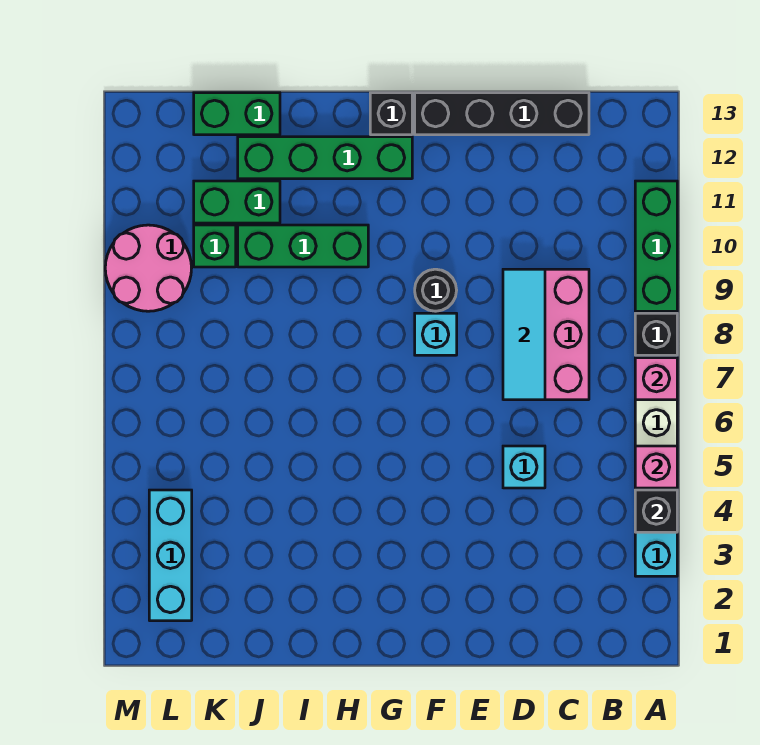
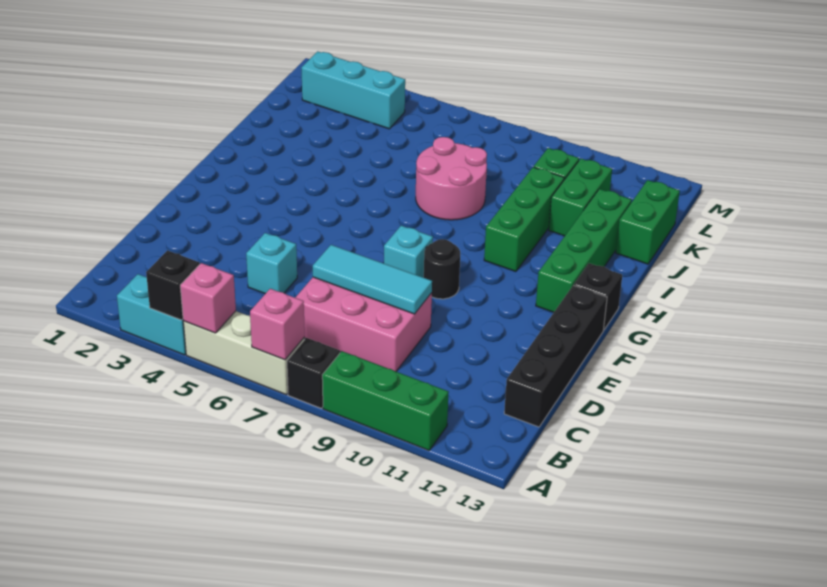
pink 2x2 round brick [105,225,192,311] -> pink 2x2 round brick moved to [416,137,487,220]

